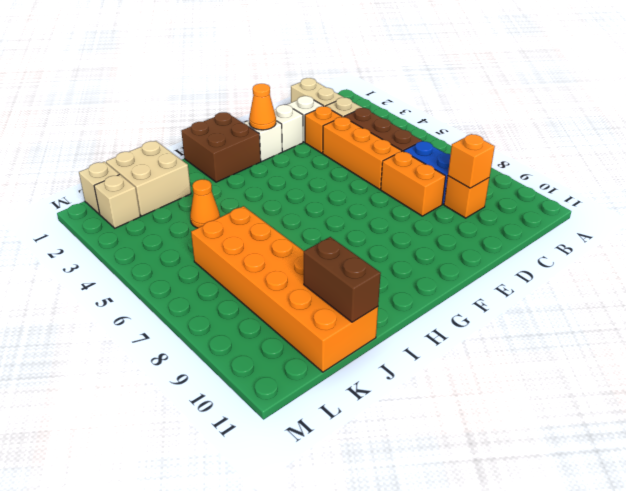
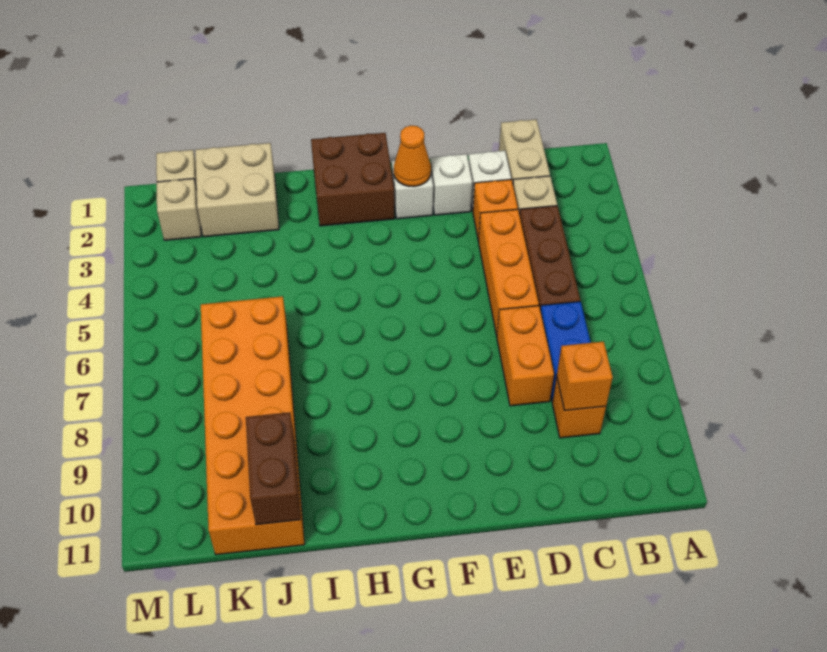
orange 1x1 cone [190,179,220,228] -> none

